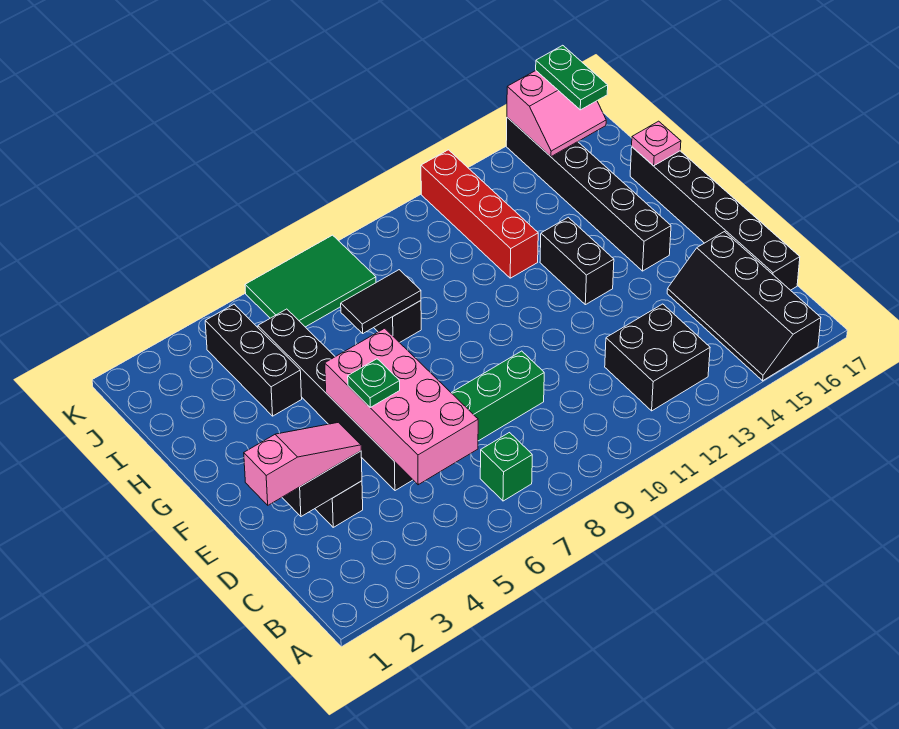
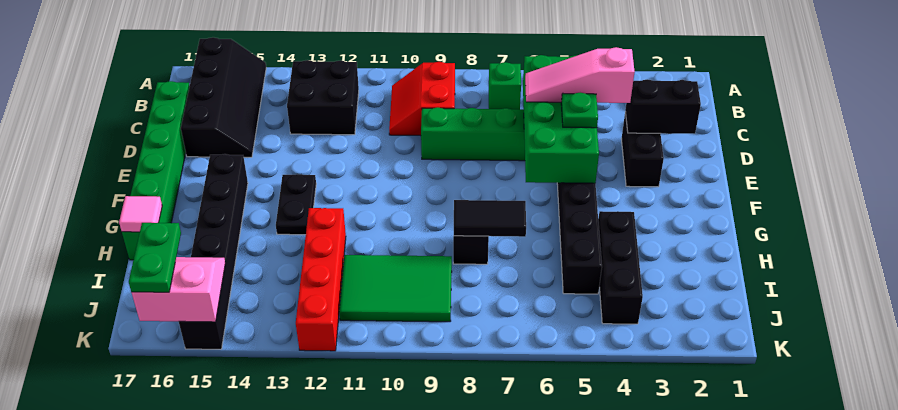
none -> red 2x2 slope [389,62,455,136]
pink 2x4 brick [325,328,478,485] -> green 2x4 brick [523,55,599,183]
black 1x6 brick [630,147,800,290] -> green 1x6 brick [122,81,190,260]
pink 1x3 slope [244,422,361,505] -> pink 1x3 slope moved to [525,47,635,103]
black 1x2 brick [540,217,614,305] -> black 1x2 plate [276,174,316,235]
pink 1x1 plate [632,121,681,166] -> pink 1x1 tile [119,196,162,232]
green 2x3 tile [245,235,376,327] -> green 2x3 tile moved to [339,255,452,322]

